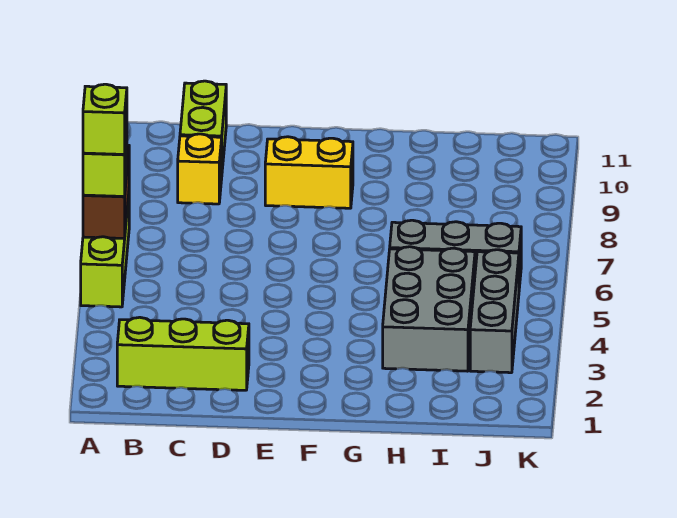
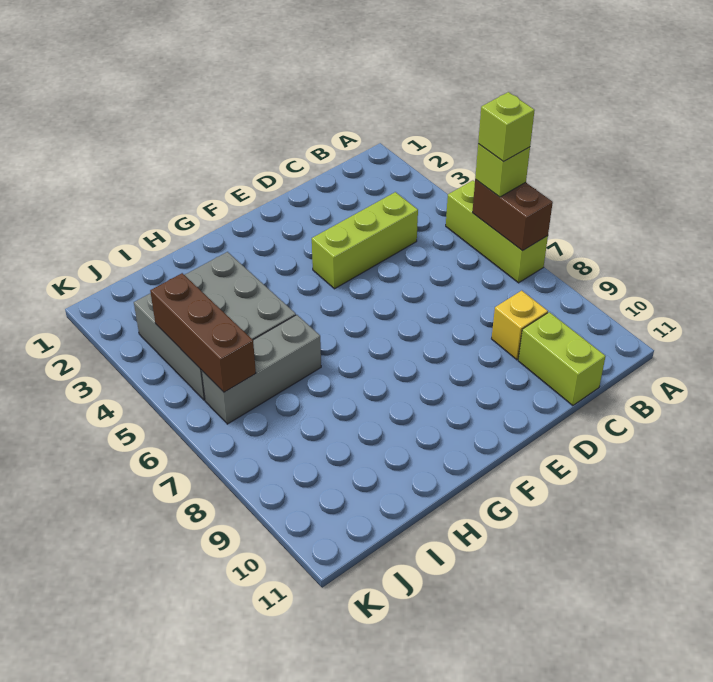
lime 1x3 brick [117,317,249,390] -> lime 1x3 brick moved to [312,192,418,289]
yellow 1x2 brick [265,137,353,208] -> none
none -> brown 1x3 brick [150,273,256,392]

